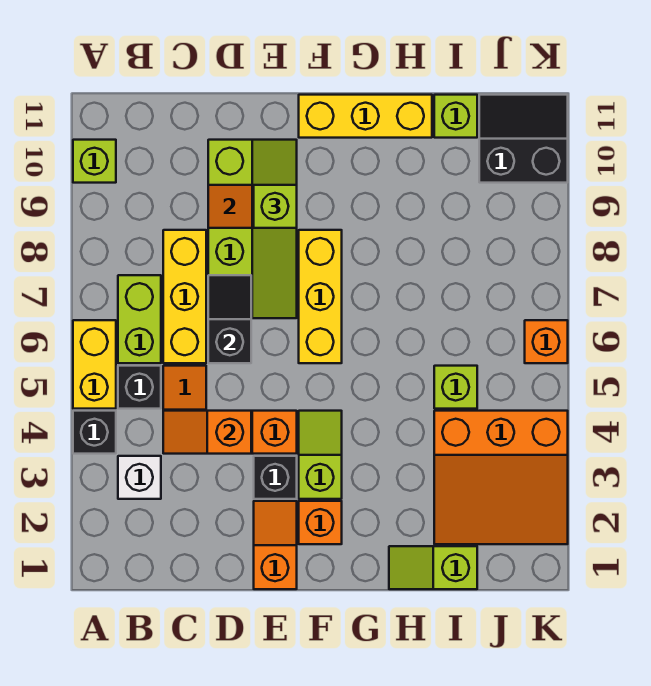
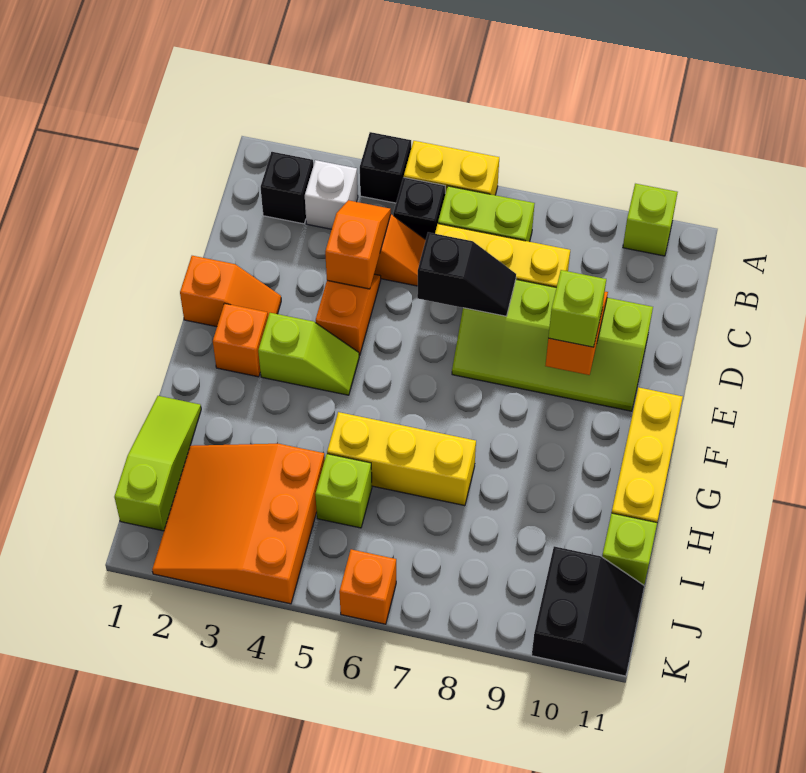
black 1x1 brick [254,456,297,499] -> black 1x1 brick moved to [261,152,313,224]
yellow 1x3 brick [299,230,342,363] -> yellow 1x3 brick moved to [327,412,476,506]
lime 1x2 slope [389,546,477,589] -> lime 1x3 slope [114,396,201,531]

